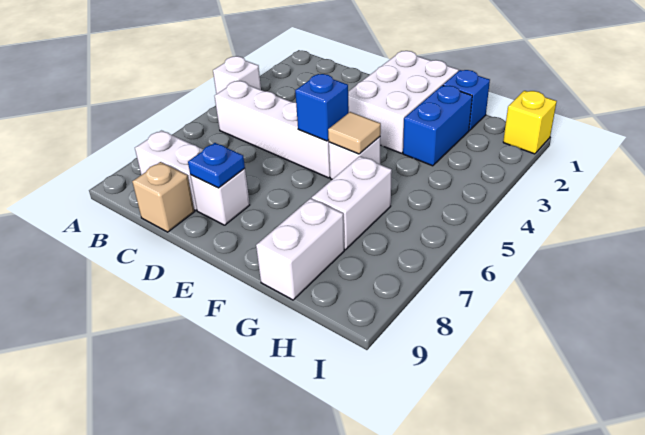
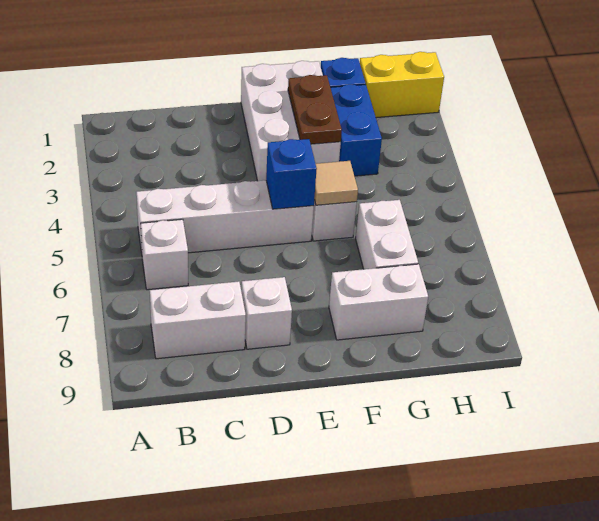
white 1x1 brick [213,56,261,94] -> white 1x1 brick moved to [141,219,188,290]
tan 1x1 brick [132,162,195,232] -> none
blue 1x1 plate [188,143,245,188] -> none
none -> brown 1x2 plate [288,75,342,144]
white 1x2 brick [256,198,344,300] -> white 1x2 brick turned to [329,264,428,340]
yellow 1x1 brick [503,91,557,154] -> yellow 1x2 brick [360,52,444,118]

